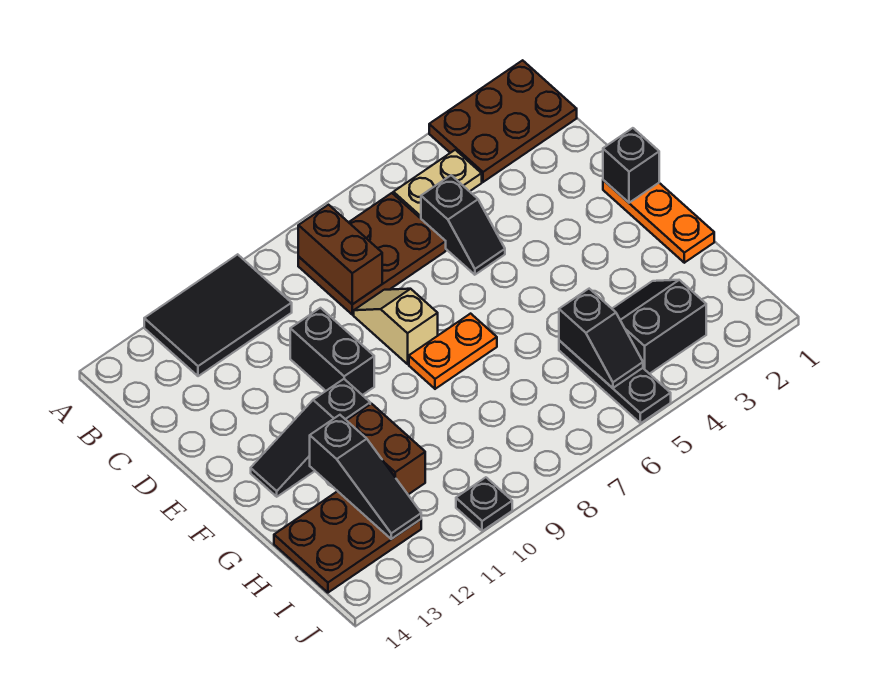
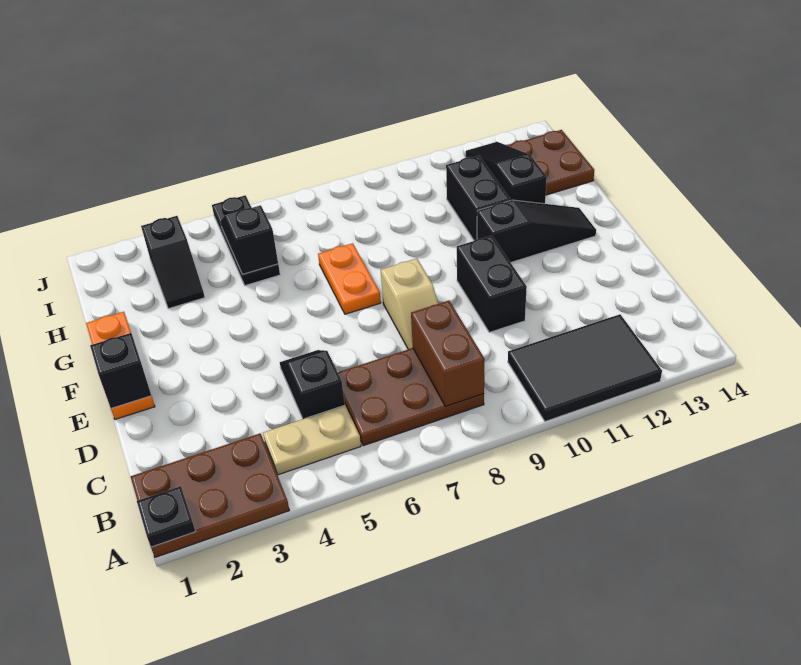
orange 1x2 plate [409,314,497,389] -> orange 1x2 plate turned to [318,243,381,314]
brown 1x2 brick [347,404,425,494] -> black 1x2 brick [446,156,511,240]
black 2x2 slope [612,280,706,374] -> black 1x2 slope [141,216,205,309]
black 1x1 plate [456,477,512,531] -> black 1x1 plate moved to [137,486,196,547]

